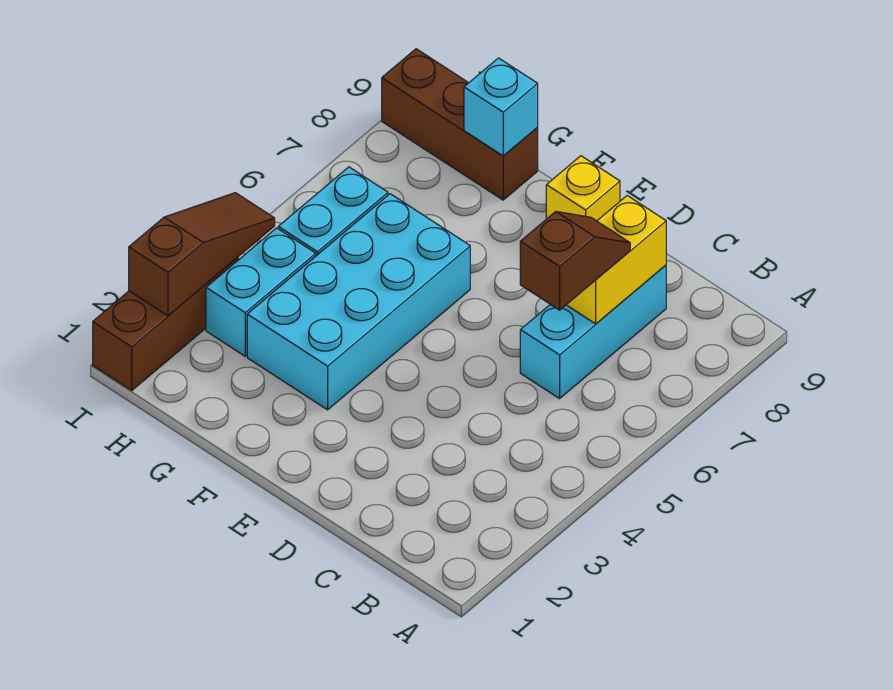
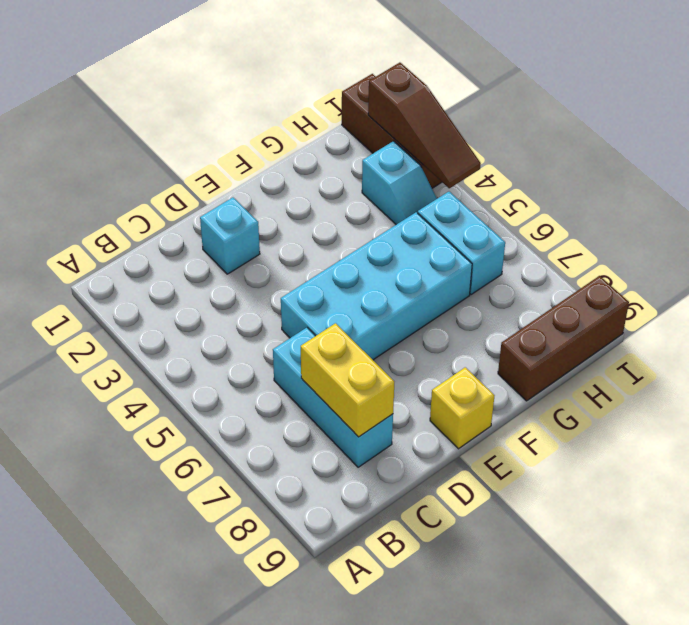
brown 1x2 slope [520,212,630,310] -> none
cyan 2x4 brick [247,194,470,410] -> cyan 2x4 brick turned to [281,212,472,360]
cyan 1x1 brick [464,58,538,156] -> cyan 1x1 brick moved to [200,198,260,274]
cyan 1x2 brick [206,228,316,356] -> cyan 1x2 slope [362,141,437,225]

